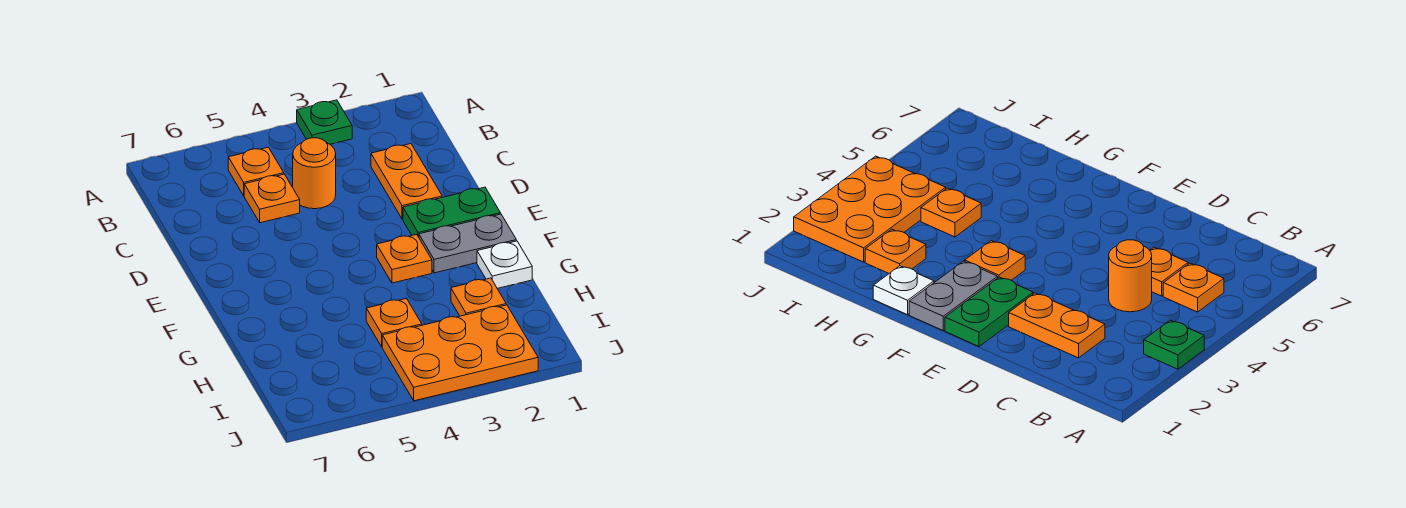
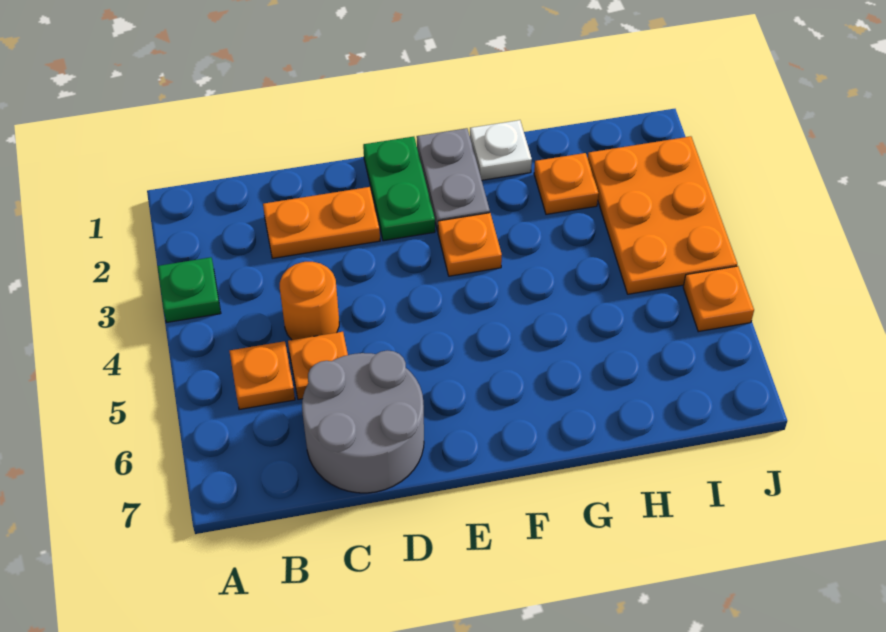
none -> grey 2x2 round brick [302,350,424,493]
orange 1x1 plate [366,298,422,347] -> orange 1x1 plate moved to [683,266,754,332]

